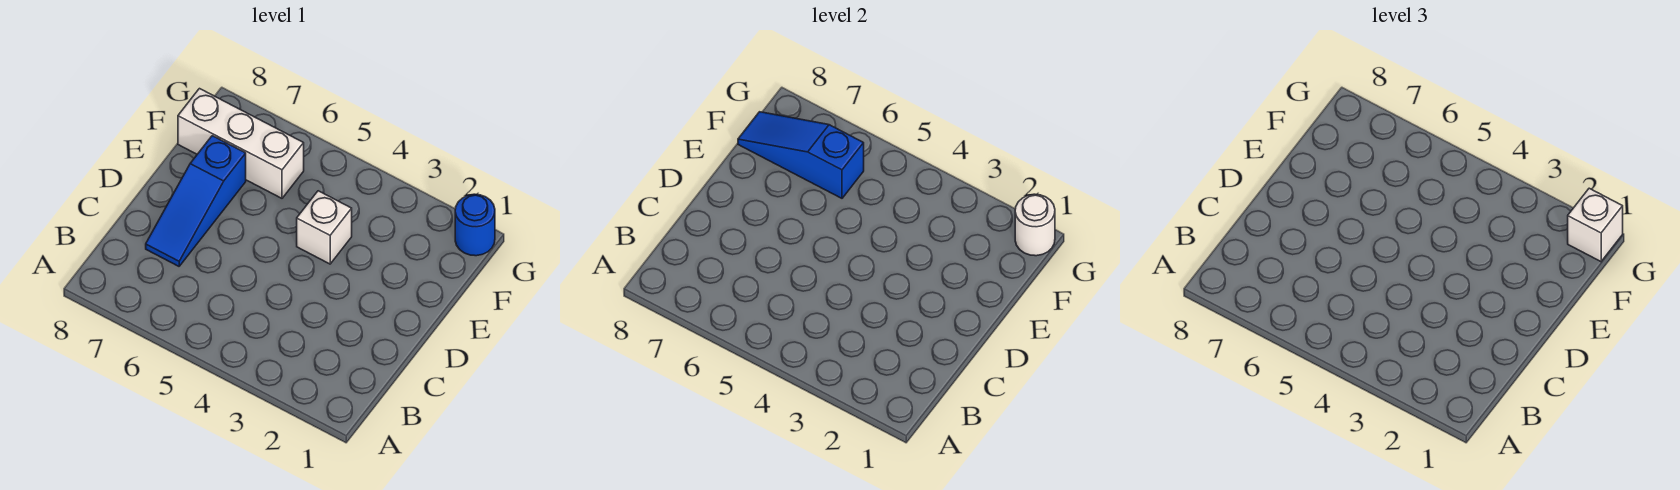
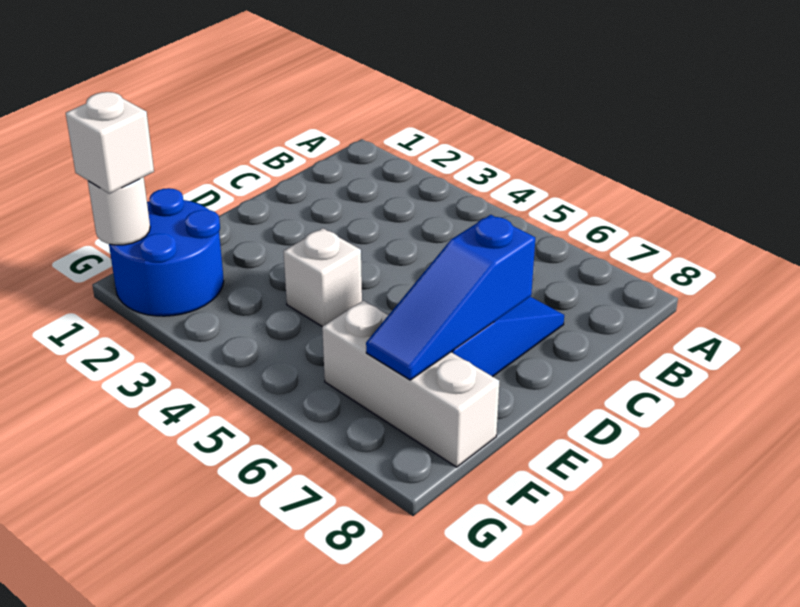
blue 1x3 slope [738,112,864,198] -> blue 1x3 slope turned to [366,215,535,380]
blue 1x1 round brick [455,194,495,256] -> blue 2x2 round brick [109,188,224,316]

